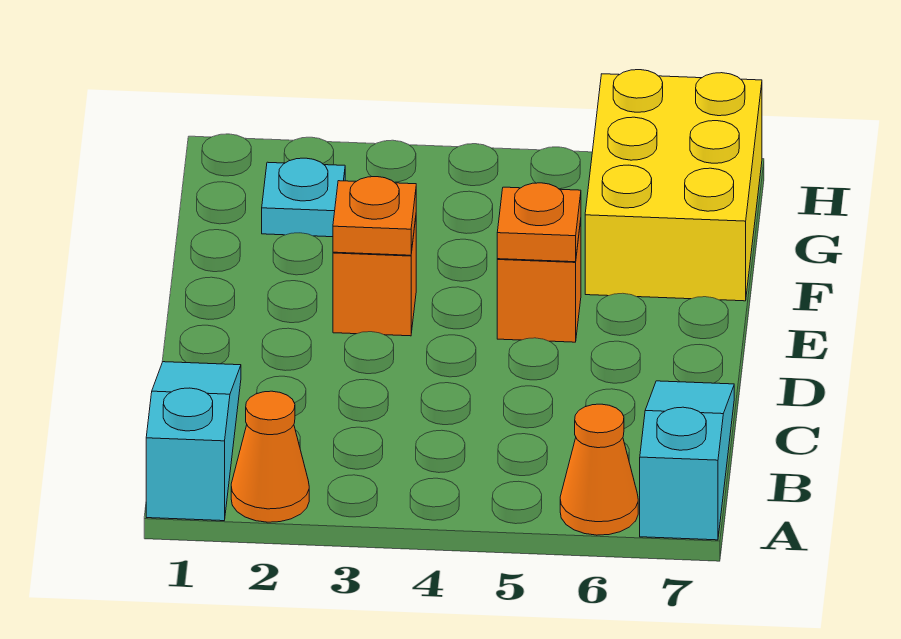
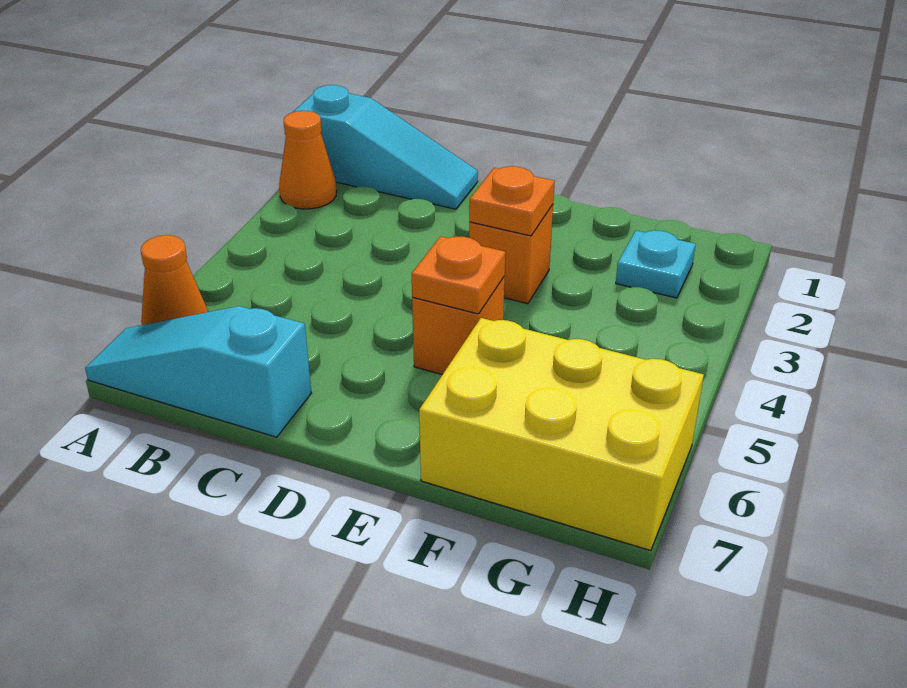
cyan 1x3 slope [640,381,734,540] -> cyan 1x3 slope turned to [85,306,311,437]

